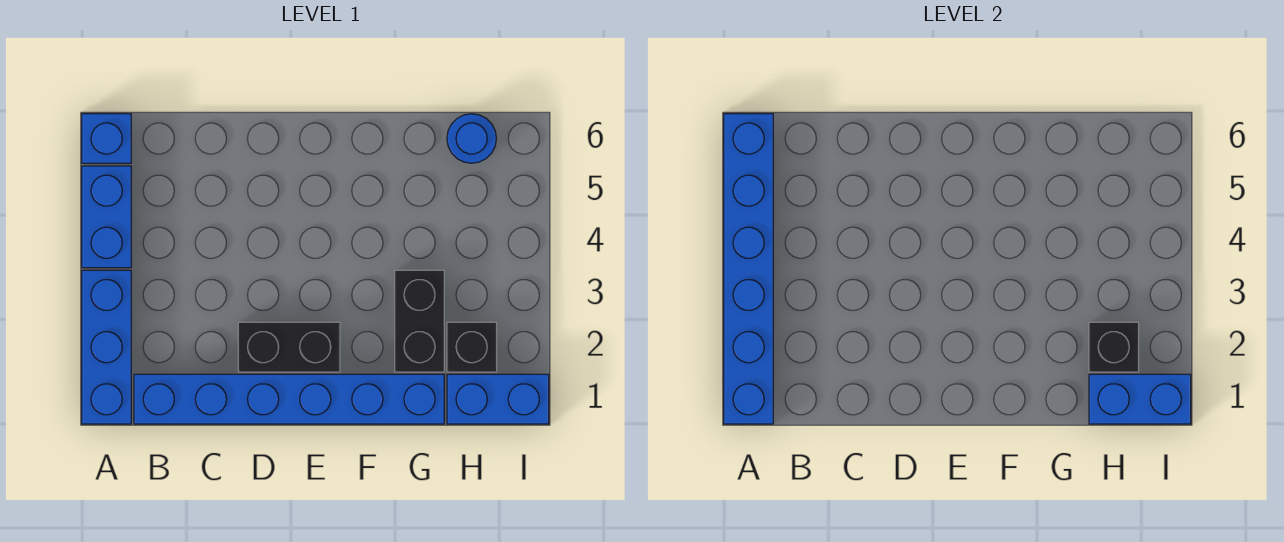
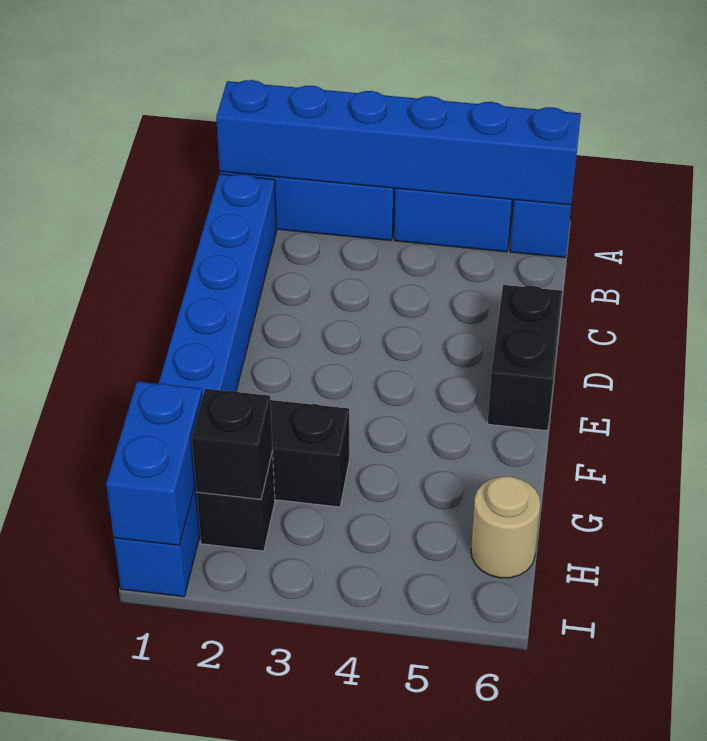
black 1x2 brick [238,322,340,372] -> black 1x2 brick moved to [488,285,562,431]
blue 1x1 round brick [447,114,496,163] -> tan 1x1 round brick [471,476,540,578]

